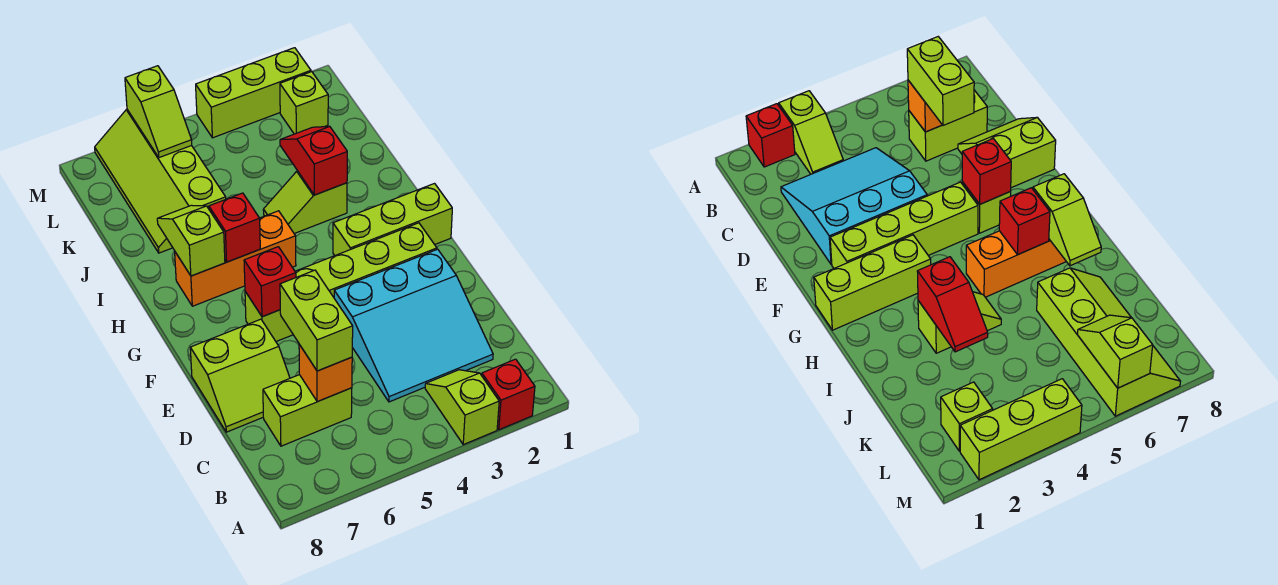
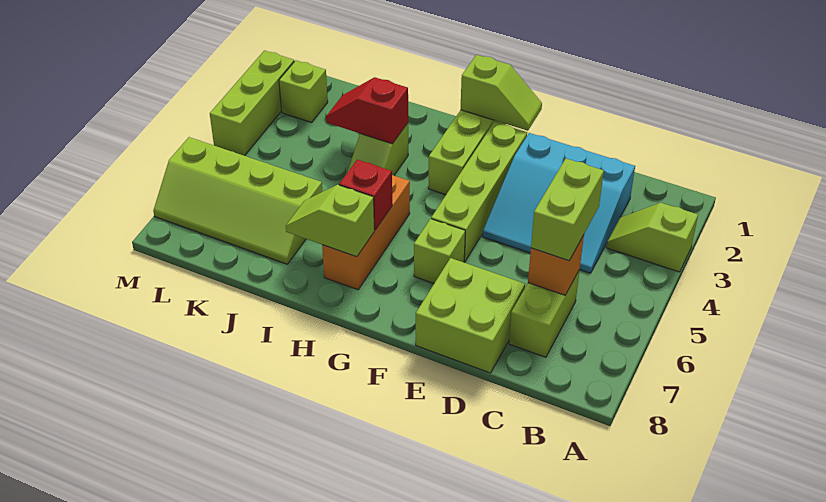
red 1x1 brick [482,359,535,430] -> none
cyan 3x3 slope [334,249,493,402] -> cyan 3x3 slope turned to [483,133,635,273]
lime 1x2 brick [280,270,353,371] -> lime 1x2 brick turned to [531,159,604,261]
lime 2x2 slope [190,319,290,432] -> lime 2x2 brick [416,258,525,373]
red 1x1 brick [244,247,296,317] -> none
lime 1x2 slope [125,66,192,158] -> lime 1x2 slope moved to [461,55,542,131]

